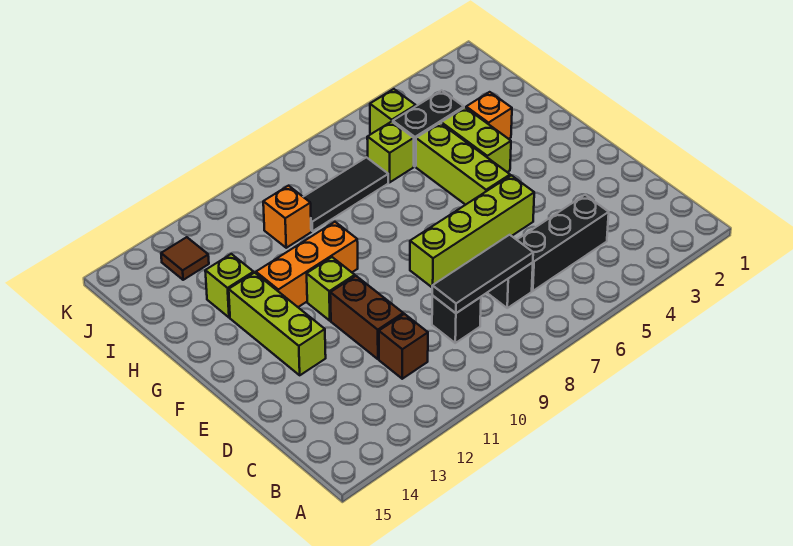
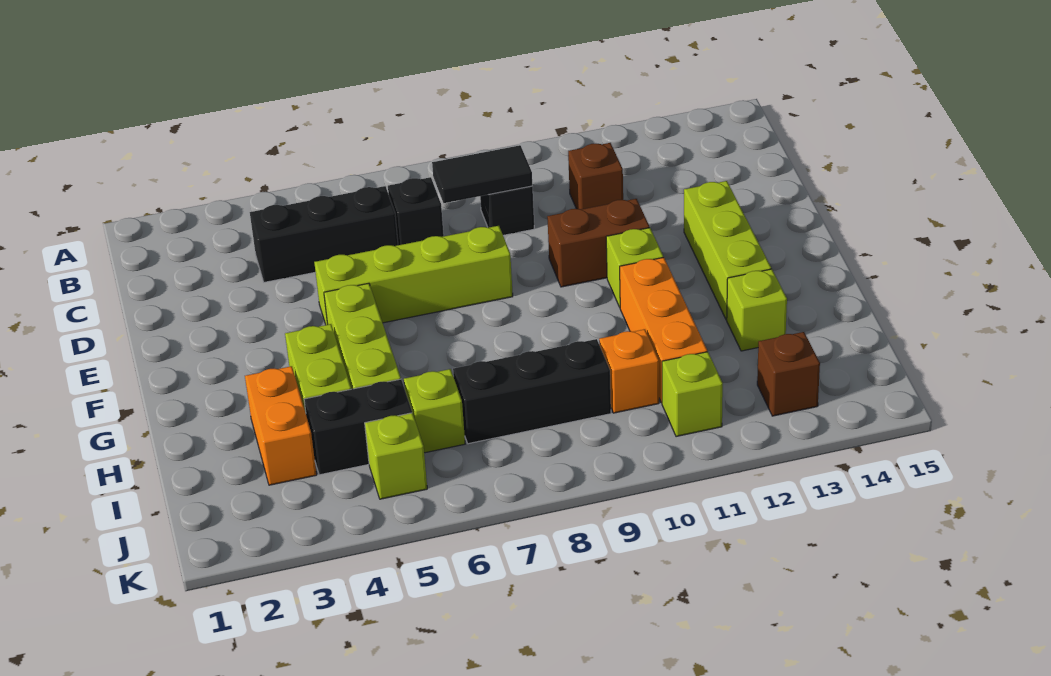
black 1x3 tile [432,235,533,313] -> black 1x2 tile [432,145,532,203]
brown 1x2 brick [330,276,403,359] -> brown 1x2 brick turned to [547,199,649,287]
orange 1x3 brick [256,222,358,307] -> orange 1x3 brick turned to [620,257,707,403]
orange 1x1 brick [466,92,512,139] -> orange 1x2 brick [245,366,317,485]
black 1x3 tile [304,157,388,231] -> black 1x3 brick [453,339,611,444]
none -> lime 1x1 brick [662,352,723,437]
brown 1x1 tile [161,237,209,280] -> brown 1x1 brick [757,332,820,416]

